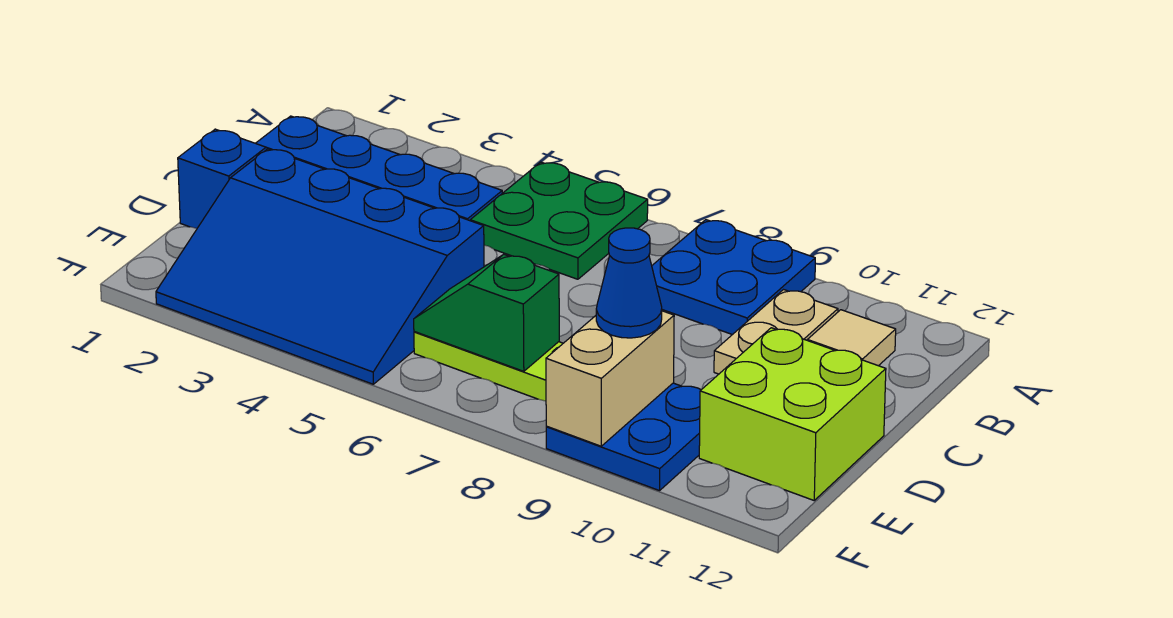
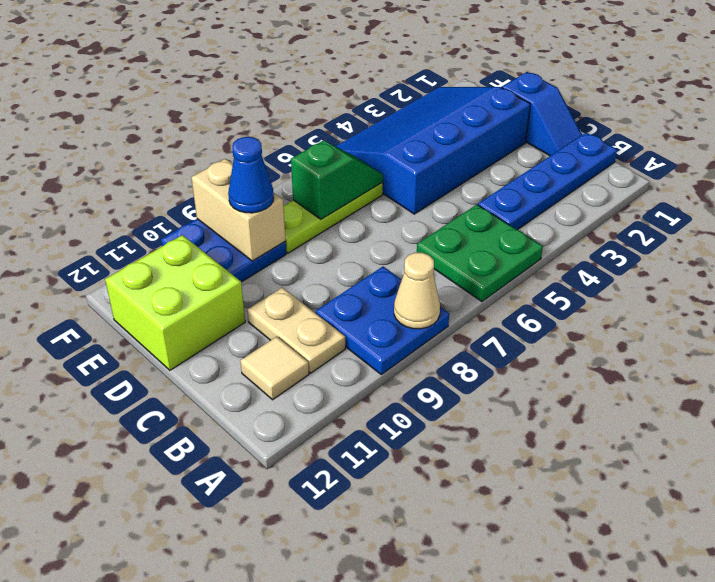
none -> tan 1x1 cone [394,253,440,329]

